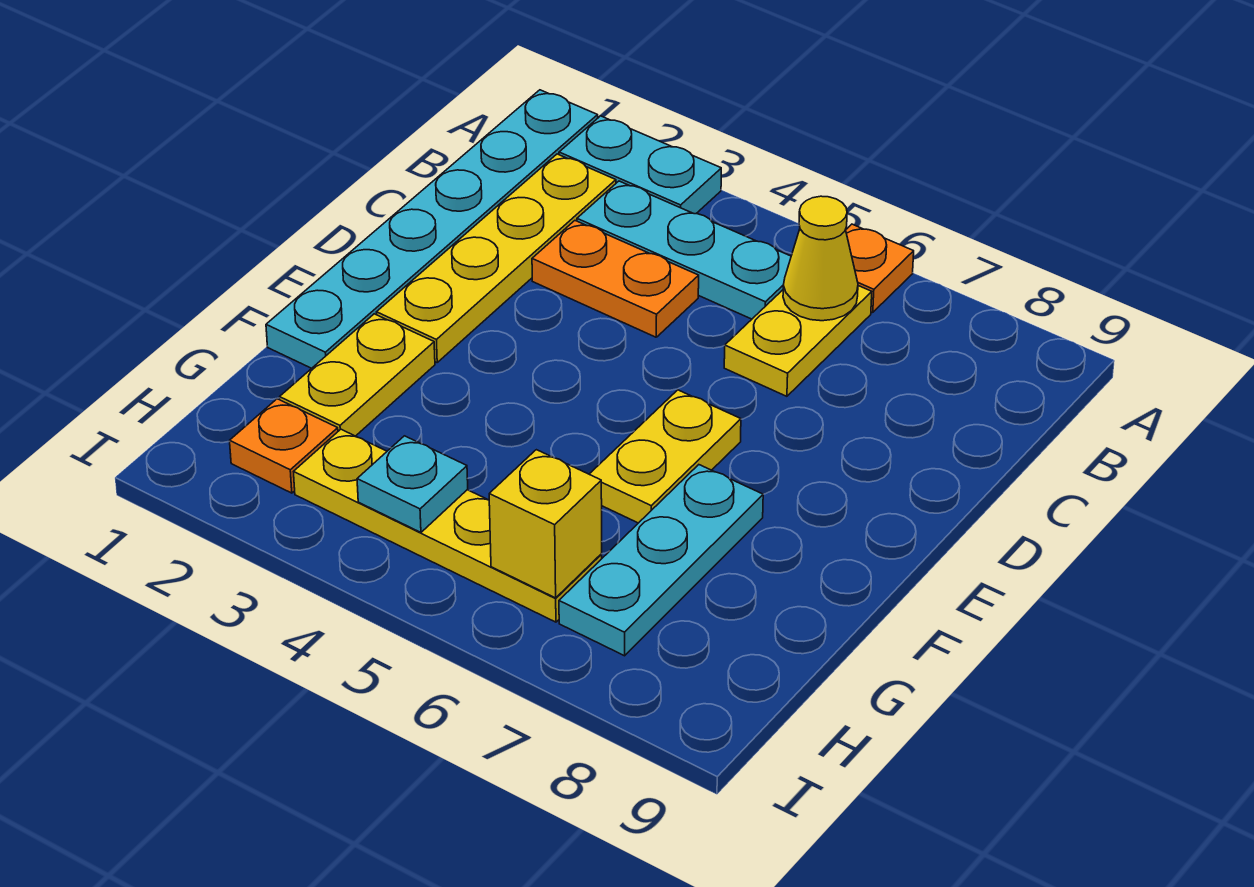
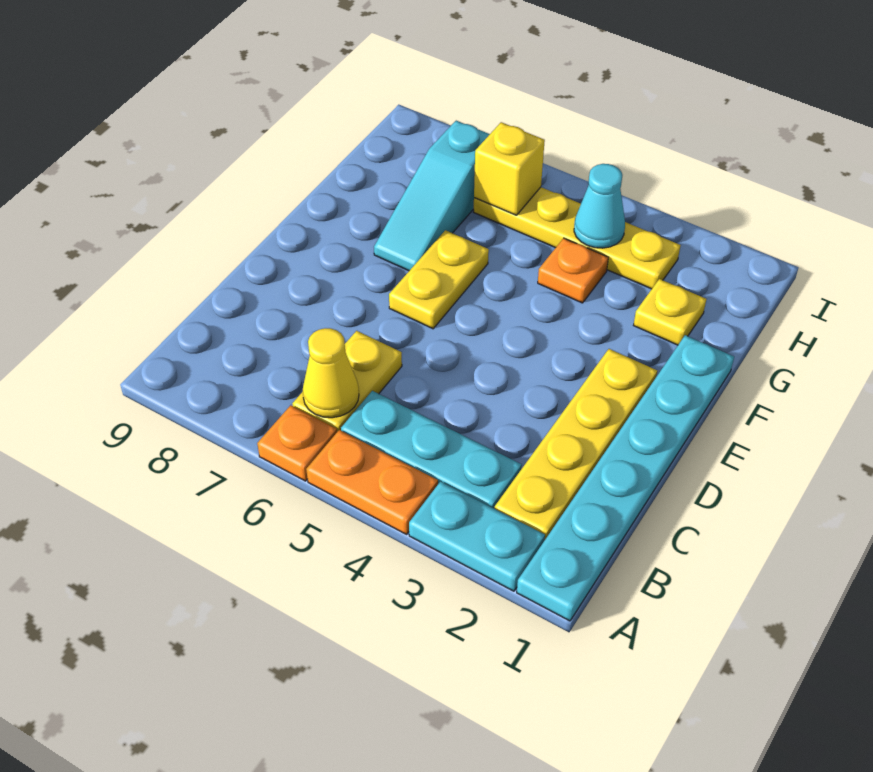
orange 1x2 plate [532,221,699,337] -> orange 1x2 plate moved to [306,430,438,534]
yellow 1x2 plate [280,314,435,436] -> yellow 1x1 plate [634,279,706,345]
cyan 1x3 plate [559,465,763,656] -> cyan 1x3 slope [374,121,490,271]
orange 1x1 plate [230,399,338,493] -> orange 1x1 plate moved to [538,238,608,303]
cyan 1x1 plate [357,436,468,532] -> cyan 1x1 cone [574,164,625,248]

